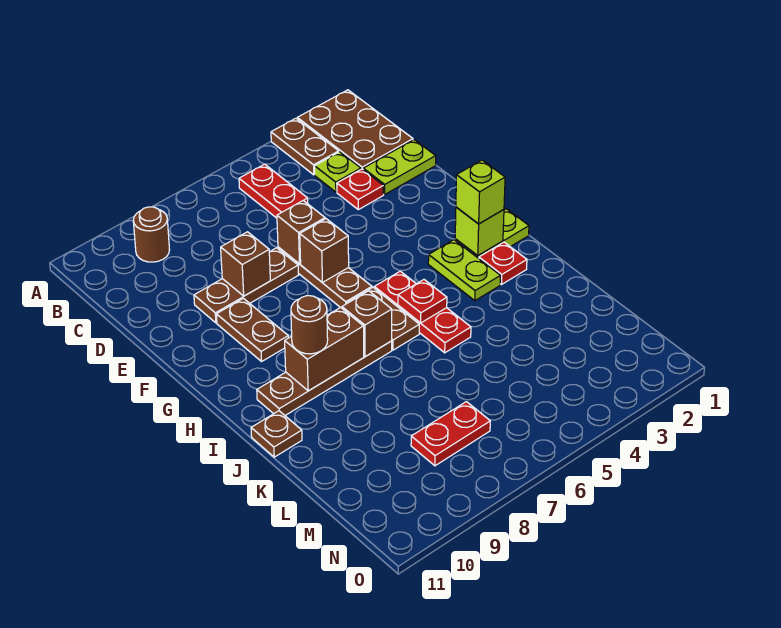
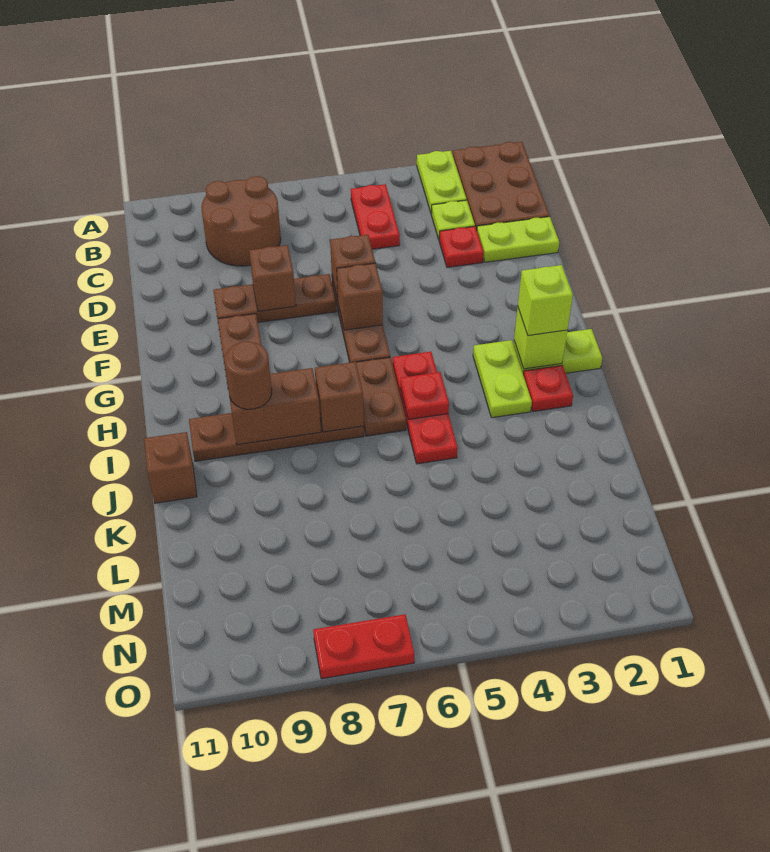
brown 1x2 plate [271,118,339,175] -> lime 1x2 plate [417,151,467,214]
brown 1x1 round brick [133,207,170,262] -> brown 2x2 round brick [201,176,281,266]
brown 1x1 plate [251,411,302,457] -> brown 1x1 brick [144,432,197,503]
red 1x2 plate [411,402,490,466] -> red 1x2 plate moved to [313,614,415,679]

